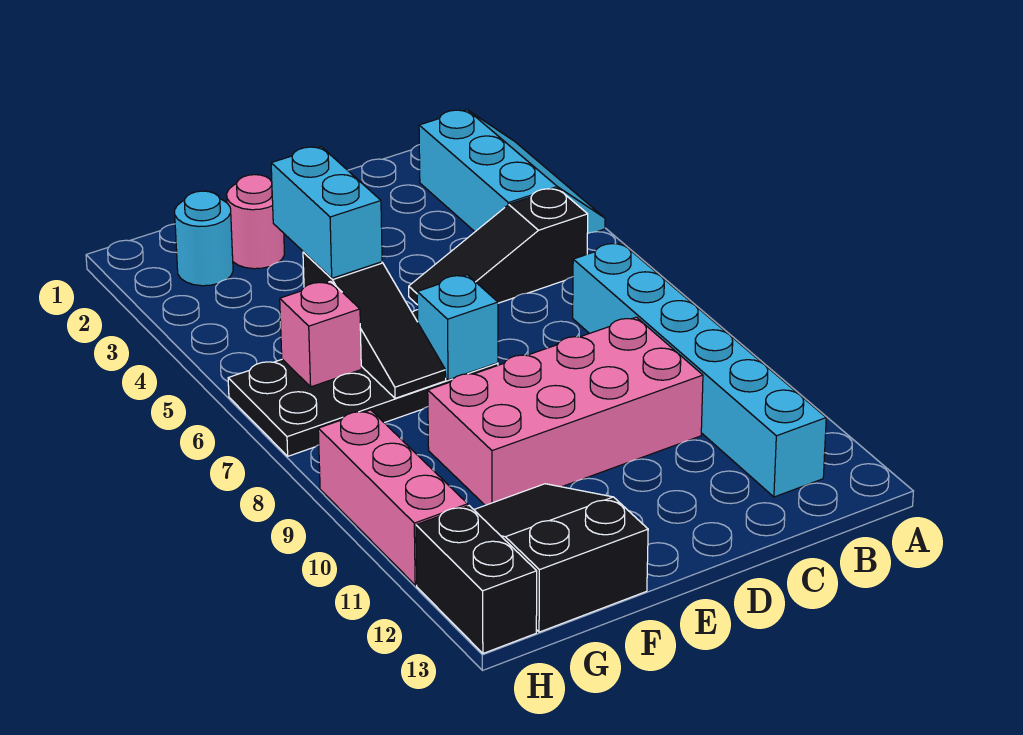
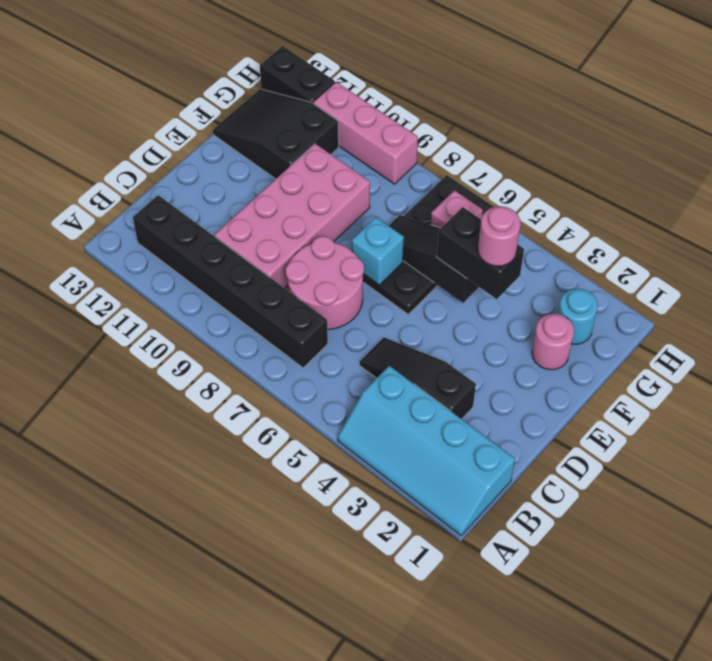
cyan 2x3 slope [419,110,605,234] -> cyan 2x4 slope [338,366,515,536]
black 1x3 slope [409,188,588,305] -> black 1x3 slope turned to [360,338,476,419]
cyan 1x6 brick [573,243,826,497] -> black 1x6 brick [133,195,328,368]
none -> pink 2x2 round brick [286,236,364,330]
cyan 1x2 brick [271,147,382,278] -> black 1x2 brick [437,207,524,299]
none -> pink 1x1 round brick [478,206,521,266]
black 2x3 slope [474,484,648,632] -> black 2x3 slope turned to [213,89,339,179]

